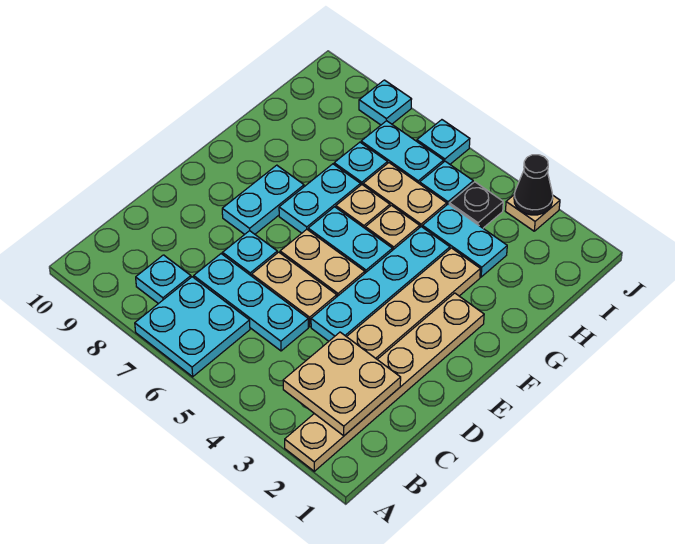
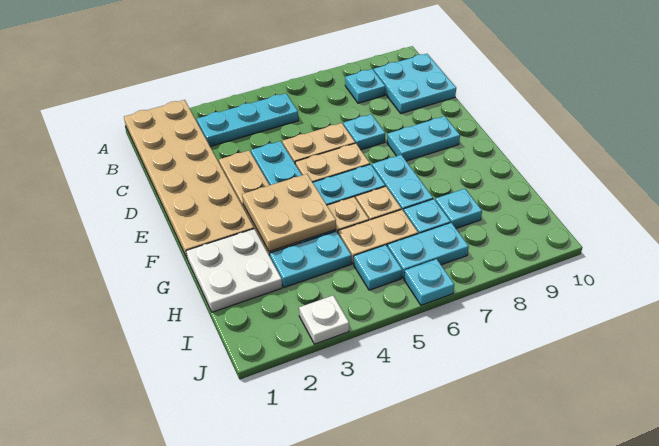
tan 1x6 plate [285,293,484,471] -> tan 2x6 plate [124,100,254,257]
cyan 2x2 plate [135,277,250,377] -> cyan 2x2 plate moved to [374,54,456,113]
tan 2x2 plate [283,332,401,436] -> tan 2x2 plate moved to [242,174,336,252]
cyan 1x3 plate [194,254,308,351] -> cyan 1x3 plate moved to [197,93,298,146]
cyan 1x2 plate [222,165,304,234] -> cyan 1x2 plate turned to [387,116,460,161]
none -> white 2x2 plate [186,229,282,312]
black 1x1 plate [449,182,503,228] -> none
tan 1x1 plate [505,195,560,231] -> white 1x1 plate [299,296,349,344]
black 1x1 cone [514,155,553,215] -> none
cyan 1x1 plate [359,80,412,125] -> cyan 1x1 plate moved to [435,189,482,228]

